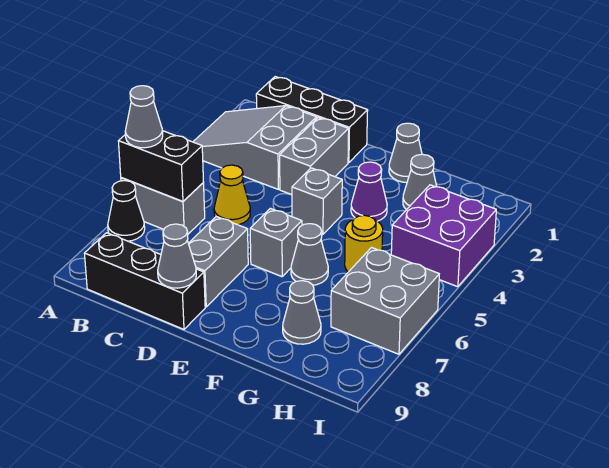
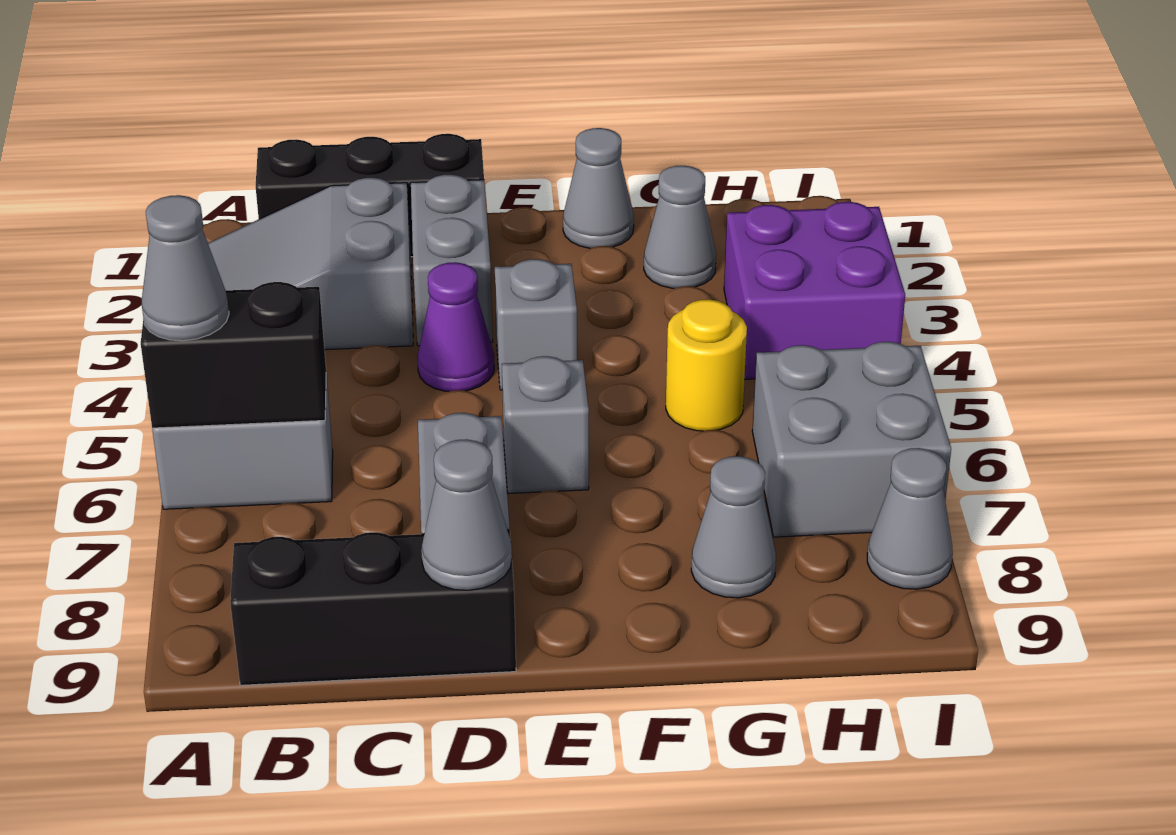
black 1x1 cone [108,181,145,241] -> none
yellow 1x1 cone [214,165,250,225] -> none
purple 1x1 cone [351,162,387,221] -> purple 1x1 cone moved to [417,262,494,392]
grey 1x1 cone [291,224,328,285] -> grey 1x1 cone moved to [867,448,953,589]

